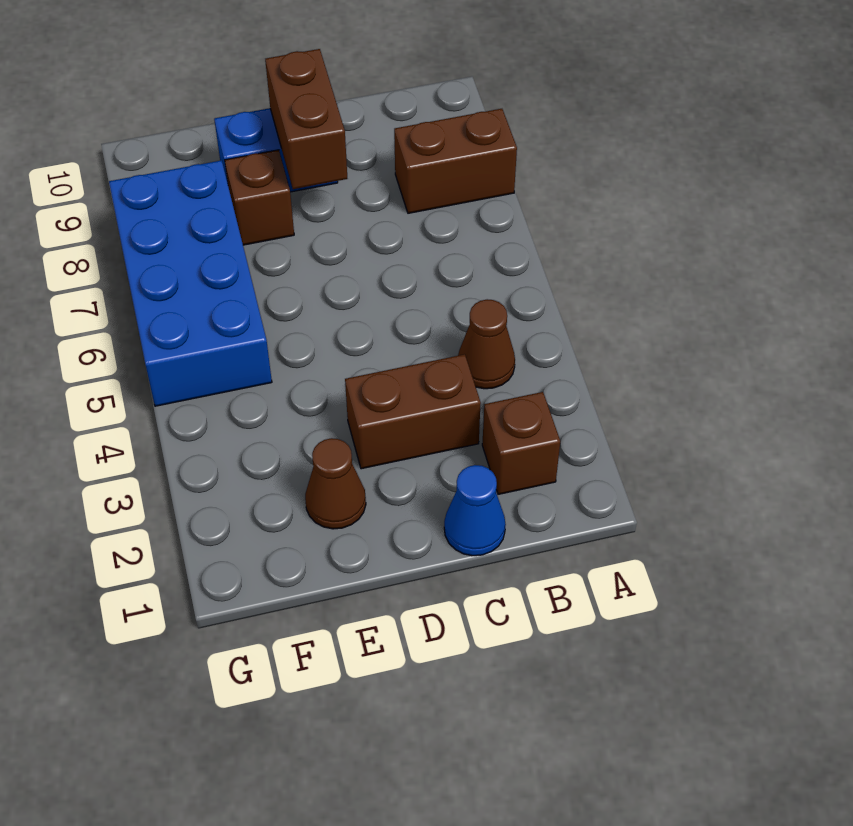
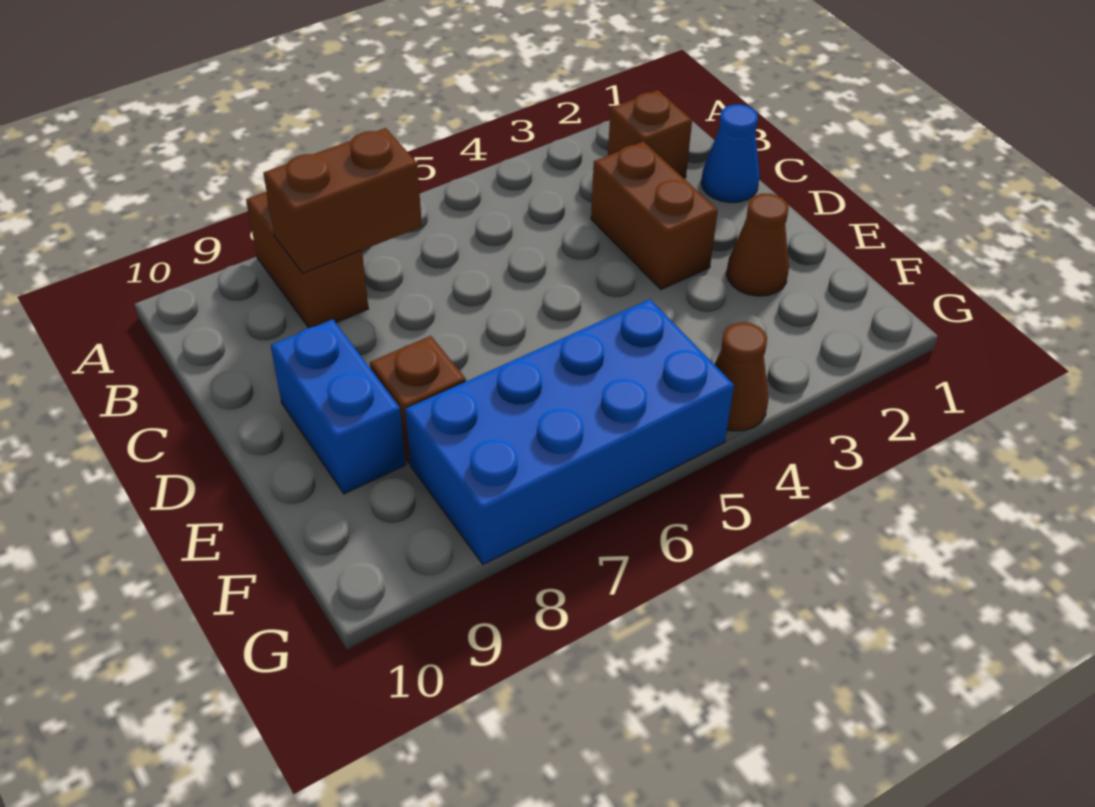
brown 1x1 cone [458,299,515,389] -> brown 1x1 cone moved to [714,322,769,431]
brown 1x2 brick [265,49,347,189] -> brown 1x2 brick moved to [263,128,422,273]

